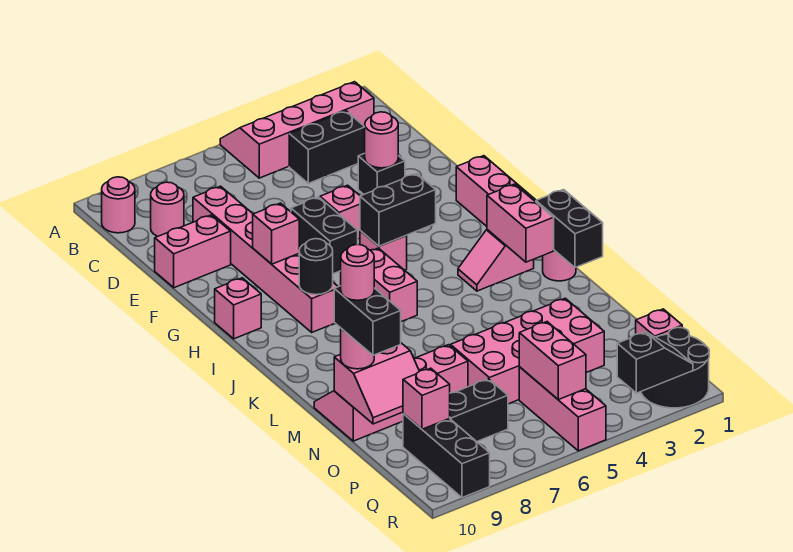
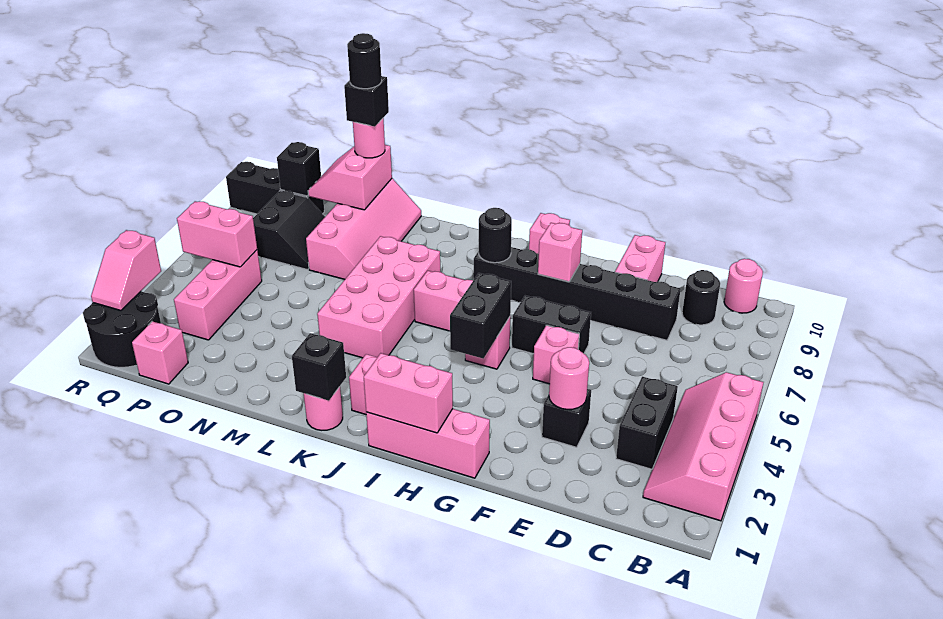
pink 2x4 slope [220,82,374,178] -> pink 2x4 slope turned to [643,372,763,521]
pink 1x1 round brick [151,182,184,236] -> black 1x1 round brick [682,270,720,325]
pink 1x6 brick [193,186,338,332] -> black 1x6 brick [473,247,681,340]
pink 1x2 brick [487,184,554,262] -> pink 1x2 brick moved to [364,353,453,433]
black 1x2 brick [536,190,603,267] -> black 1x1 brick [292,333,346,401]
pink 2x4 brick [450,298,604,404] -> pink 2x4 brick moved to [317,236,440,358]
black 1x2 brick [334,286,401,355] -> black 1x1 brick [344,76,389,127]
pink 1x1 round brick [341,244,374,300] -> black 1x1 round brick [347,33,382,89]
pink 1x3 brick [519,367,606,451] -> pink 1x3 brick turned to [174,250,262,340]
pink 1x1 brick [403,368,450,429] -> black 1x1 brick [277,142,321,196]
black 1x2 slope [617,332,693,393] -> pink 1x2 slope [91,230,161,310]

